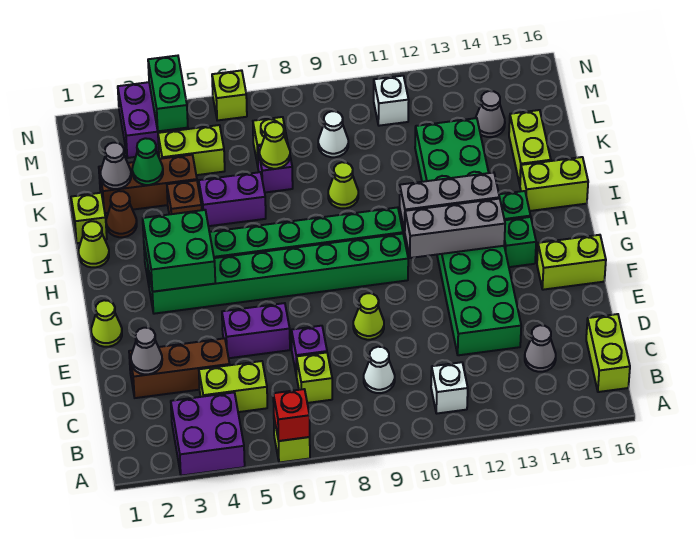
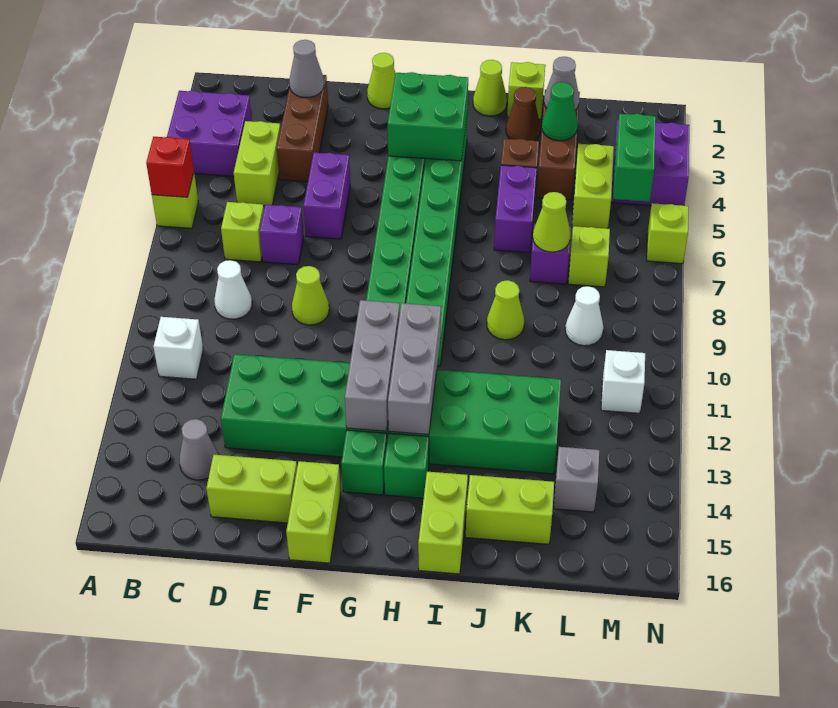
lime 1x2 brick [586,314,630,392] -> lime 1x2 brick moved to [206,455,297,523]
grey 1x1 cone [476,91,505,137] -> grey 1x1 brick [554,447,599,512]
green 1x2 brick [148,56,188,131] -> green 1x2 brick turned to [613,114,656,202]

